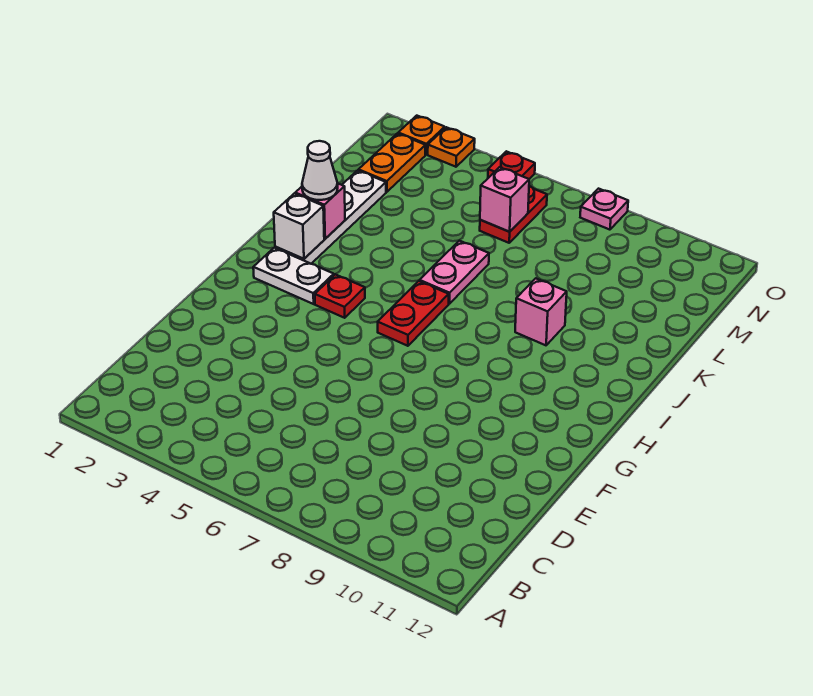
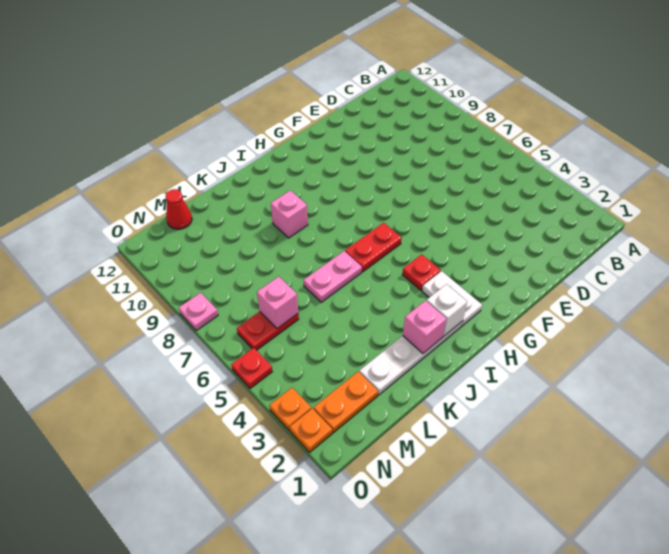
white 1x1 cone [302,141,338,200] -> none
none -> red 1x1 cone [166,189,192,229]

